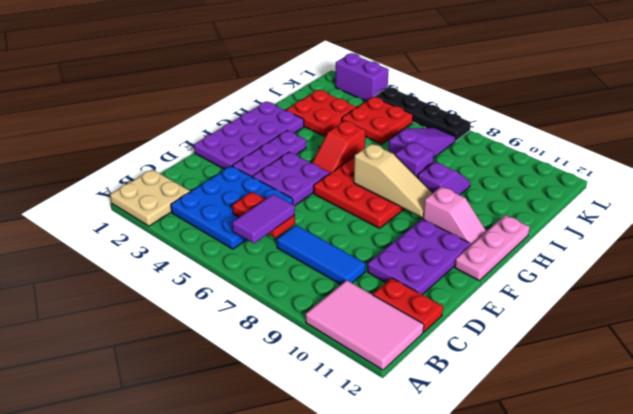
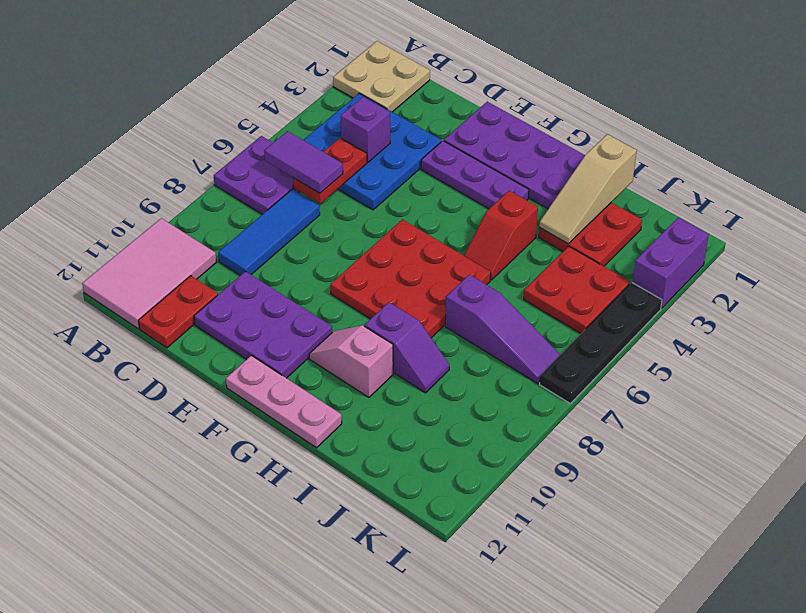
purple 2x2 plate [252,152,330,206] -> purple 2x2 plate moved to [214,136,299,214]
red 1x2 slope [312,121,365,173] -> red 1x2 slope turned to [464,191,538,280]
tan 1x3 slope [354,144,432,217] -> tan 1x3 slope moved to [539,134,637,244]
pink 1x2 slope [423,186,486,245] -> pink 1x2 slope turned to [309,325,393,397]
purple 1x1 brick [395,142,434,178] -> purple 1x1 brick moved to [340,97,390,162]

